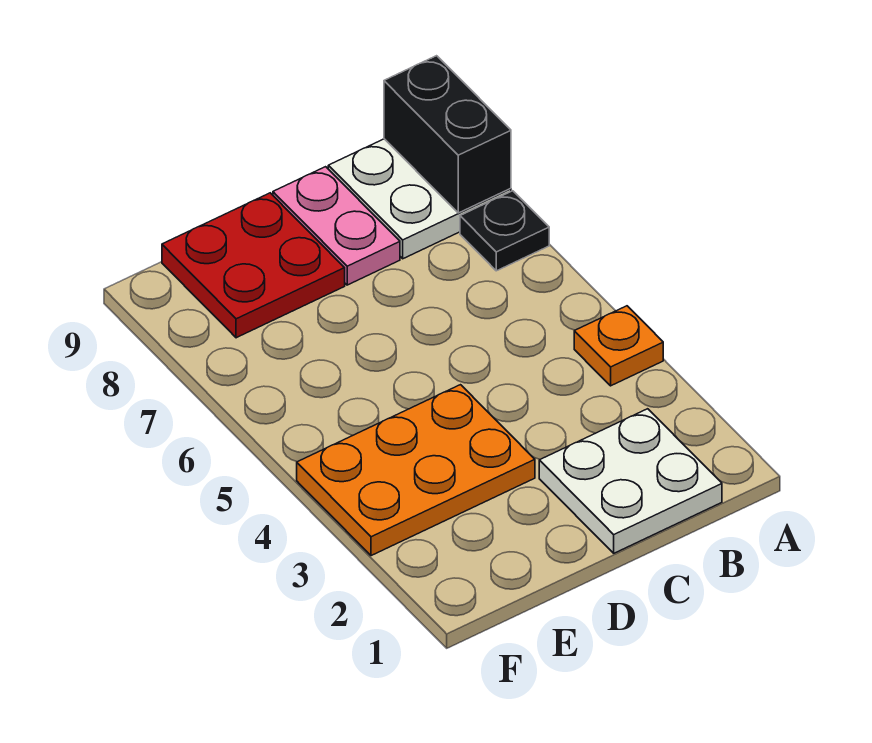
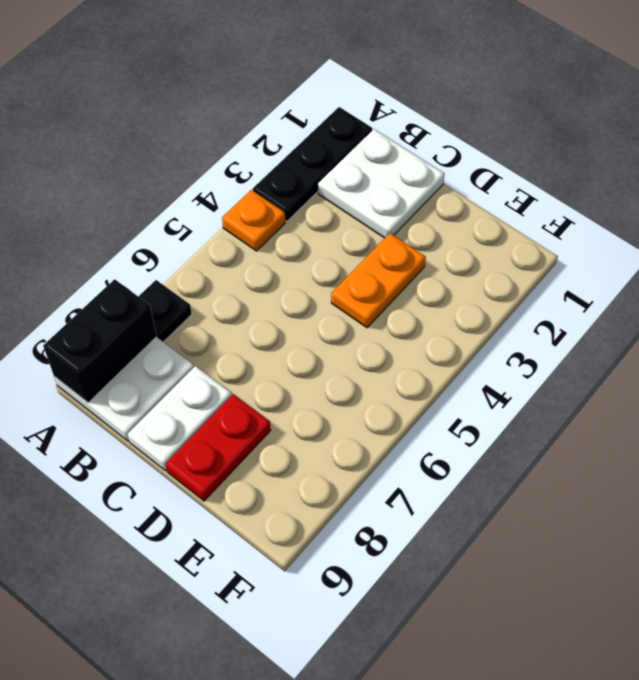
none -> black 1x3 plate [253,107,372,221]
pink 1x2 plate [273,167,400,285] -> white 1x2 plate [127,366,232,471]
orange 2x3 plate [297,385,535,556] -> orange 1x2 plate [331,233,426,328]
red 2x2 plate [162,193,345,338] -> red 1x2 plate [166,394,271,501]

